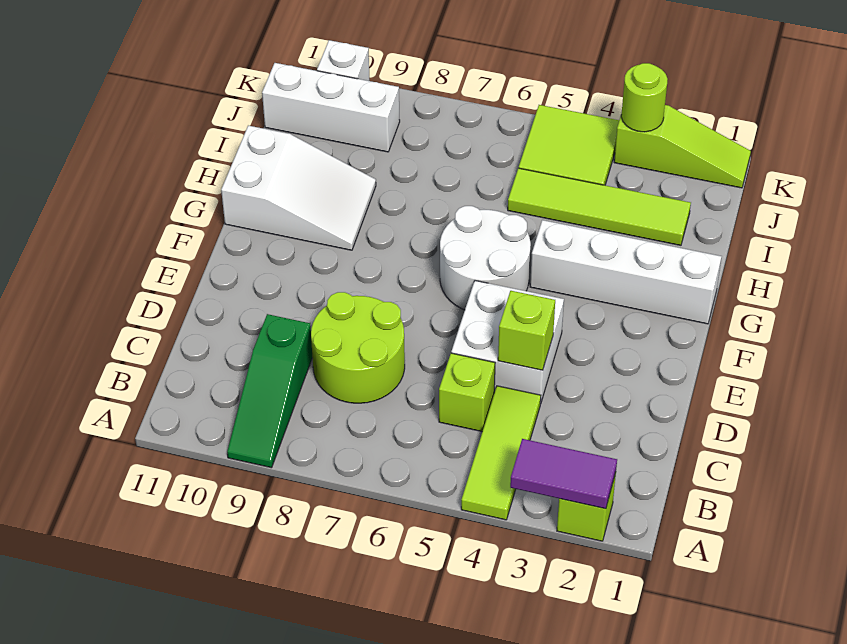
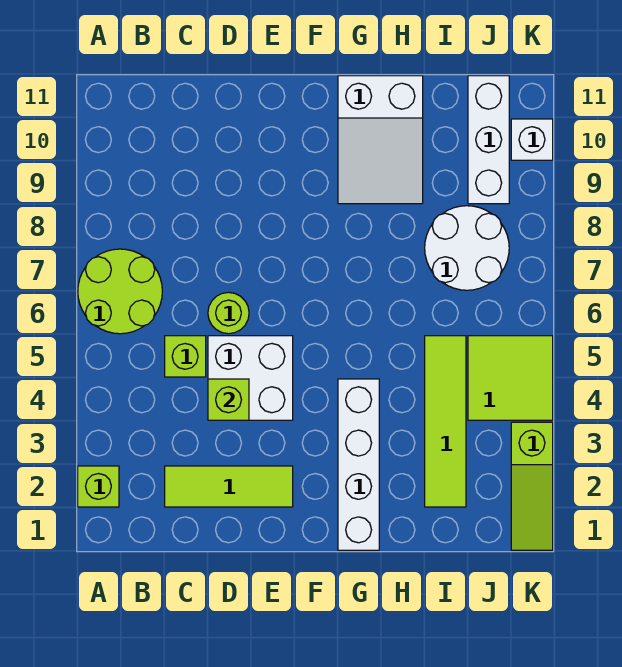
purple 1x2 tile [510,439,617,509] -> none
lime 1x3 tile [461,386,541,520] -> lime 1x3 tile moved to [165,466,293,507]
green 1x3 slope [227,314,312,468] -> none
lime 2x2 round brick [311,292,405,403] -> lime 2x2 round brick moved to [78,249,162,334]
white 2x2 round brick [440,206,531,310] -> white 2x2 round brick moved to [425,206,509,290]
lime 1x1 round brick [621,63,668,132] -> lime 1x1 round brick moved to [208,292,249,334]

